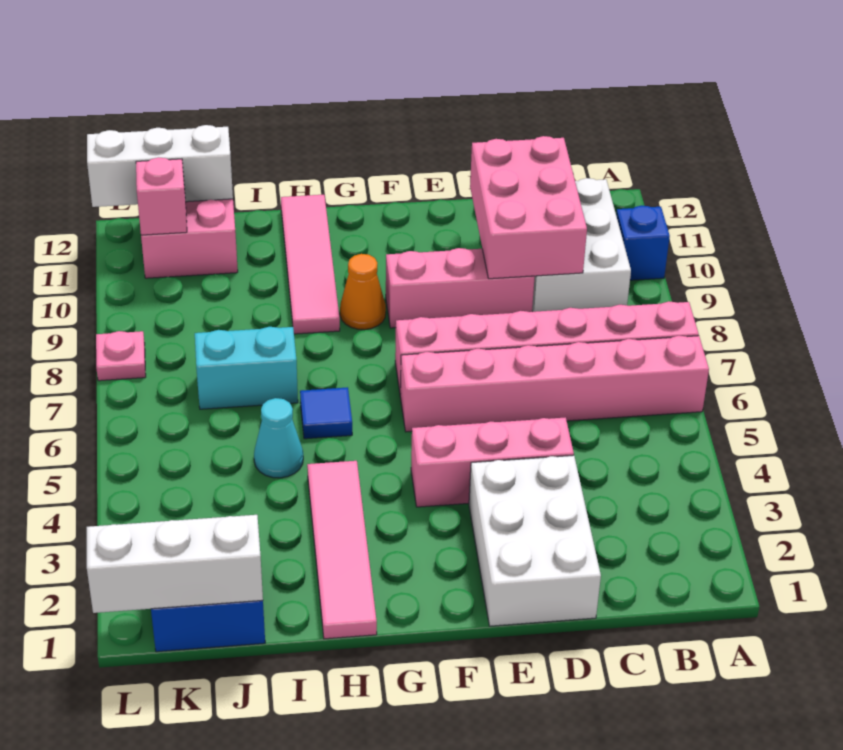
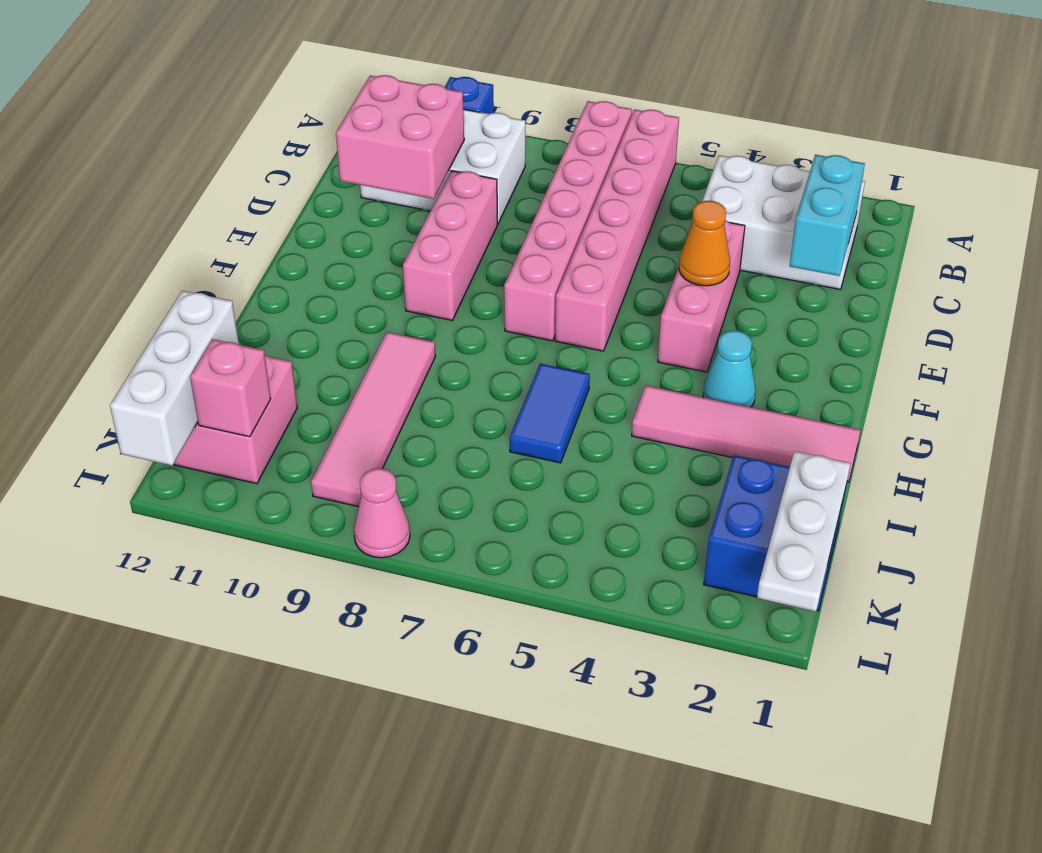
pink 2x3 brick [470,136,587,279] -> pink 2x2 brick [336,75,464,199]
white 2x3 brick [469,455,601,626] -> white 2x3 brick moved to [702,155,865,289]
orange 1x1 cone [340,254,386,330] -> orange 1x1 cone moved to [679,201,730,286]
blue 1x1 tile [300,387,352,439] -> blue 1x2 tile [510,364,590,463]
pink 1x4 tile [281,195,340,334] -> pink 1x4 tile turned to [311,332,435,507]
cyan 1x1 cone [254,398,303,478] -> cyan 1x1 cone moved to [703,331,756,407]
cyan 1x2 brick [195,327,298,409] -> cyan 1x2 brick moved to [790,155,865,276]
white 1x3 brick [87,515,263,613] -> white 1x3 plate [757,451,850,612]
pink 1x1 plate [96,331,146,381] -> pink 1x1 cone [354,468,410,558]

